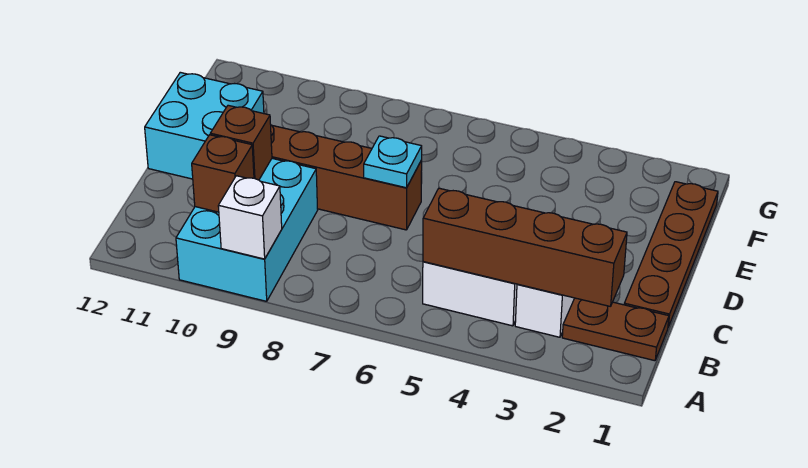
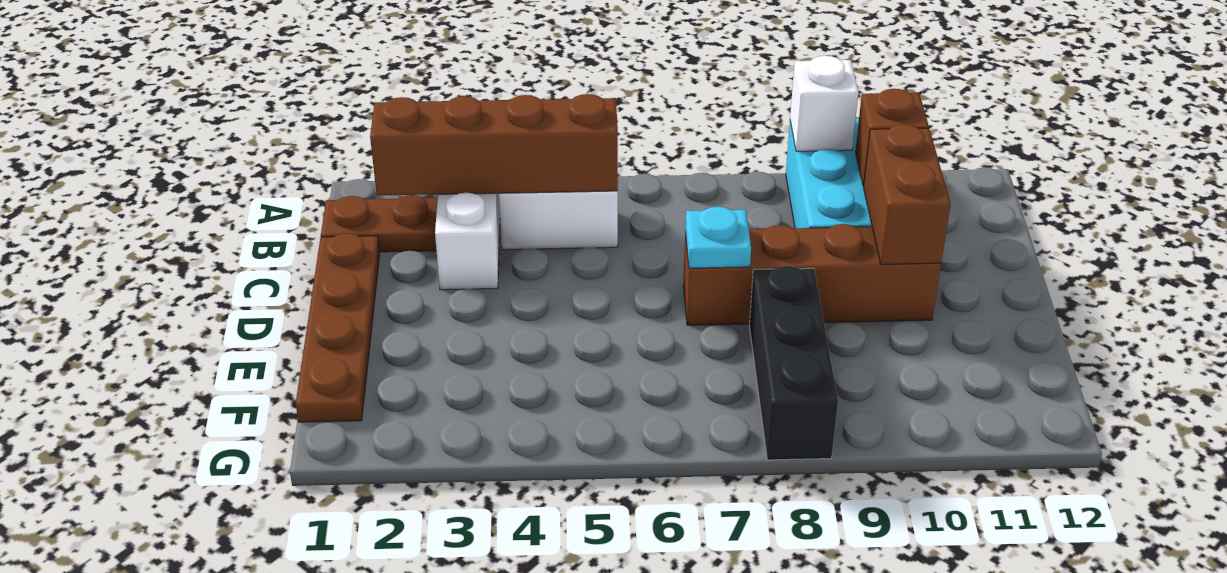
brown 1x1 brick [210,105,272,180] -> brown 1x2 brick [864,124,951,264]
cyan 2x2 brick [145,72,264,179] -> none
none -> black 1x3 brick [750,266,838,460]

